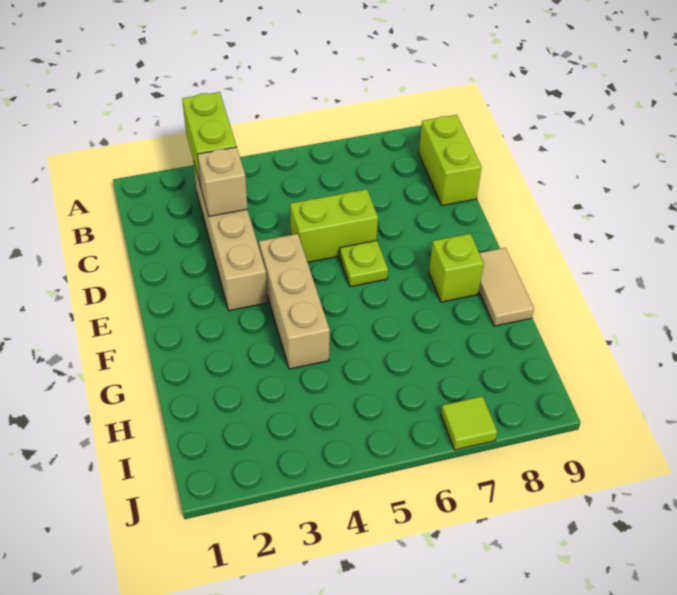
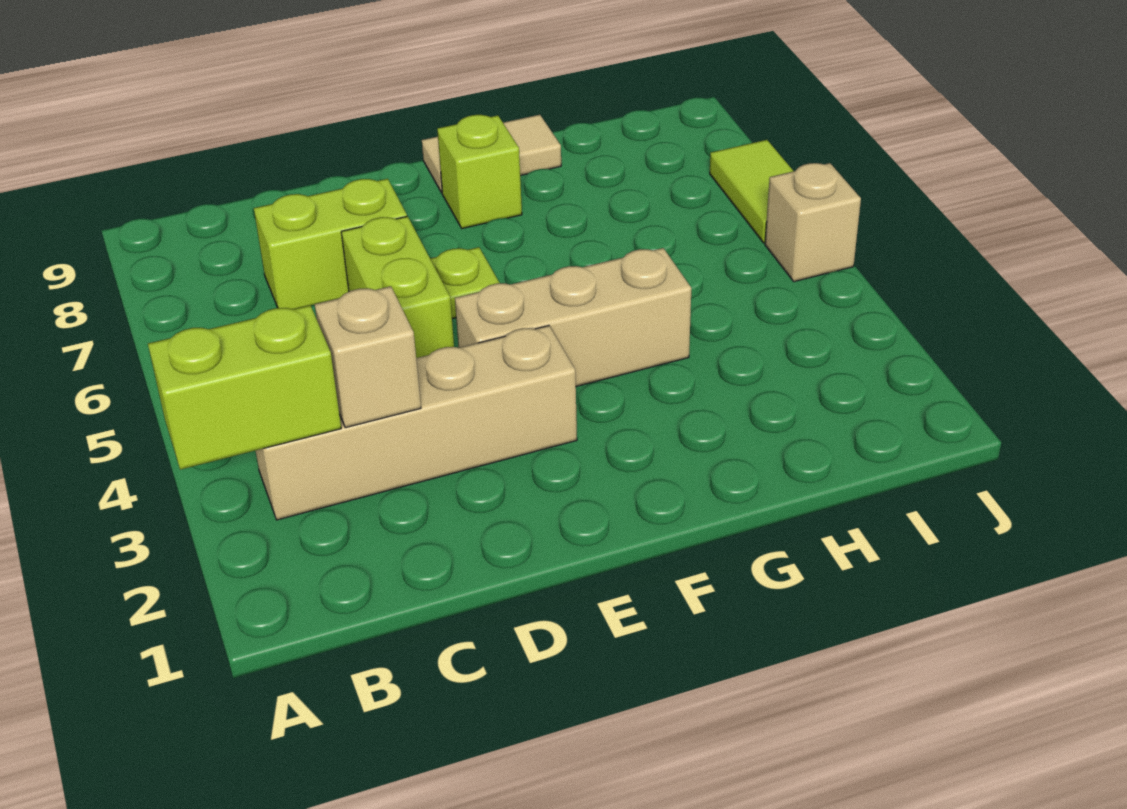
lime 1x2 brick [419,115,482,206] -> lime 1x2 brick moved to [254,179,407,309]
none -> tan 1x1 brick [765,163,861,282]
lime 1x1 tile [441,396,497,450] -> lime 1x2 tile [710,140,793,243]

